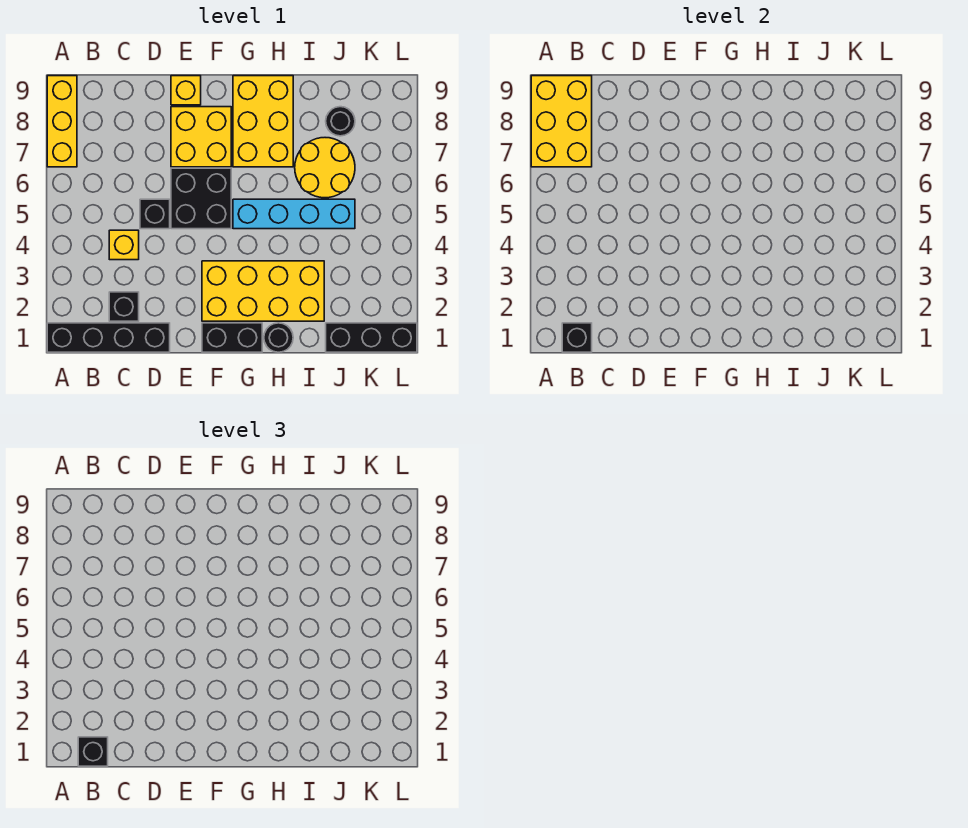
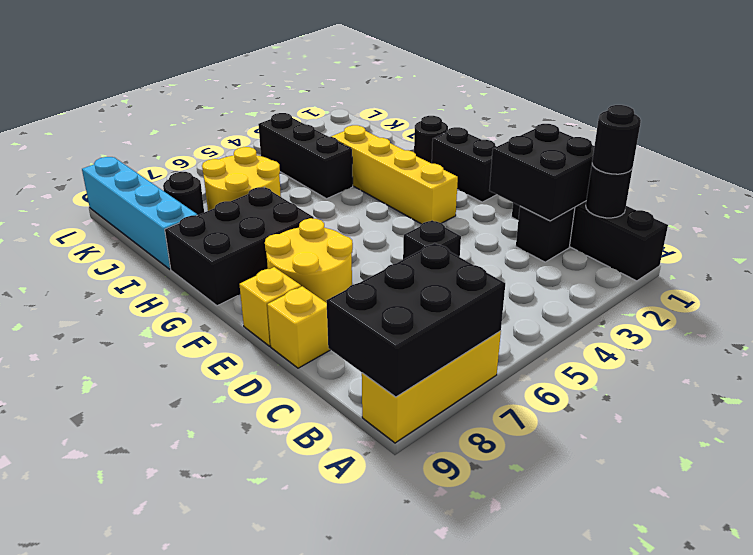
yellow 2x3 brick [531,76,592,167] -> black 2x3 brick [326,243,505,397]
black 1x1 brick [562,323,592,352] -> black 1x1 round brick [586,165,632,218]
black 1x1 brick [78,737,108,766] -> black 1x1 round brick [592,105,641,174]
yellow 1x1 brick [109,230,139,260] -> yellow 1x1 brick moved to [267,286,330,368]
black 2x2 brick [171,168,231,229] -> black 2x2 brick moved to [489,124,594,221]
yellow 2x2 brick [171,107,231,167] -> yellow 2x2 round brick [265,218,353,303]
yellow 2x4 brick [202,261,324,321] -> yellow 1x4 brick [331,125,458,224]
cyan 1x4 brick [233,199,355,229] -> cyan 1x4 brick moved to [82,157,197,269]
yellow 2x3 brick [233,76,293,167] -> black 2x3 brick [165,187,314,306]
black 1x3 brick [326,323,417,352] -> black 1x3 brick moved to [258,113,353,199]

